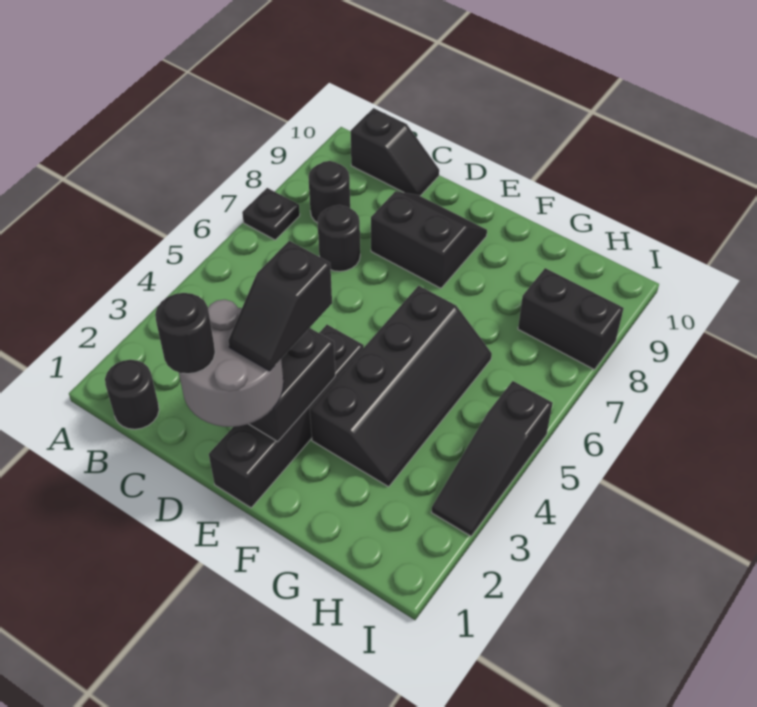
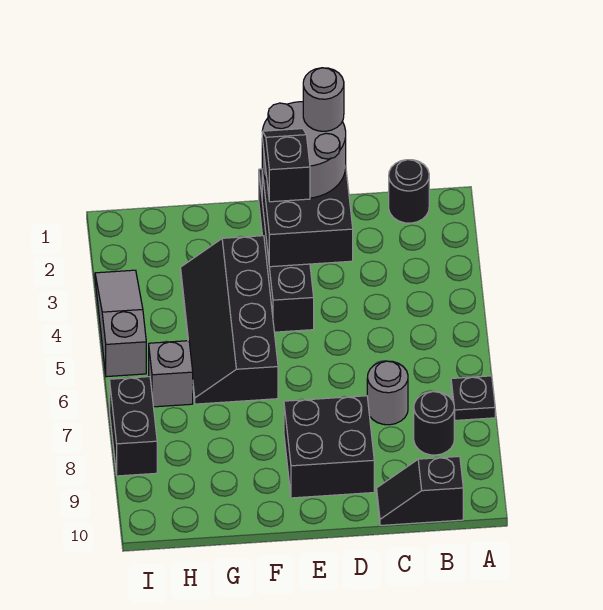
black 1x1 round brick [317,205,360,271] -> grey 1x1 round brick [367,361,408,425]
black 1x1 round brick [155,293,215,374] -> grey 1x1 round brick [303,68,344,131]
black 2x2 slope [371,191,487,288] -> black 2x2 brick [284,396,374,498]
none -> grey 1x1 brick [149,341,193,407]
black 1x2 brick [518,268,624,370] -> black 1x2 brick turned to [110,377,157,476]
black 1x3 slope [431,381,553,536] -> grey 1x3 slope [95,270,146,377]

